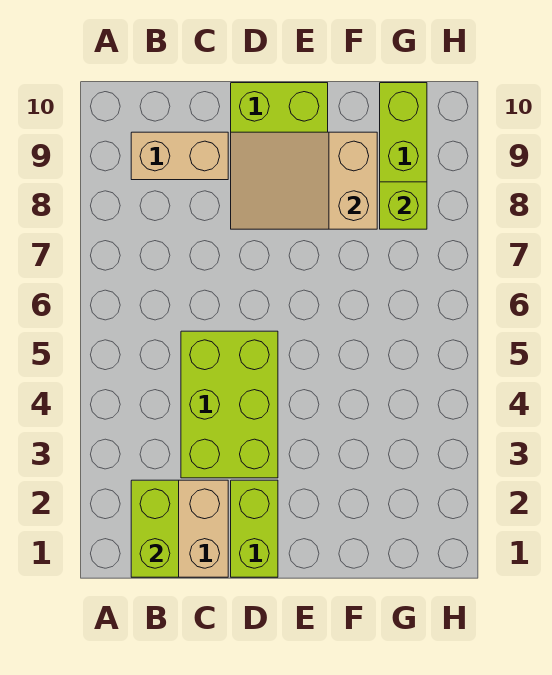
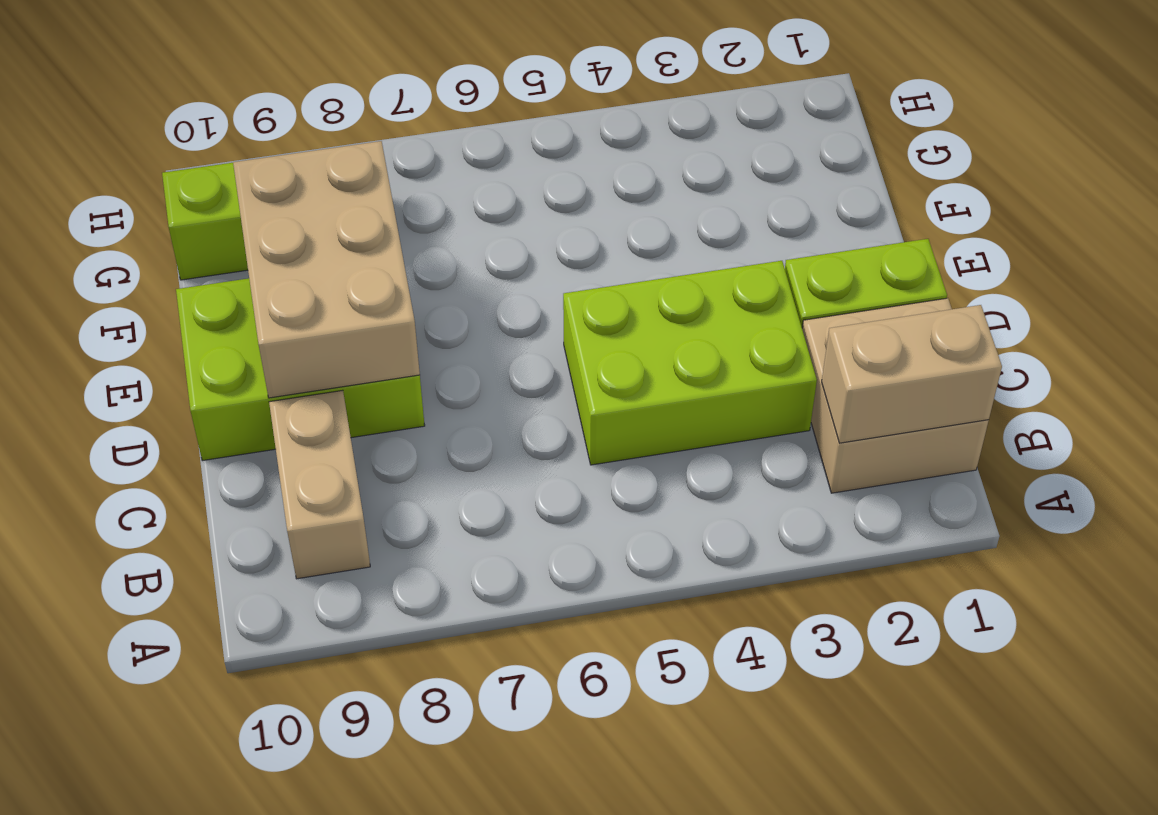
lime 1x2 brick [131,480,179,577] -> tan 1x2 brick [822,305,1002,443]
tan 2x3 slope [231,132,377,229] -> tan 2x3 brick [233,141,420,398]
lime 1x1 brick [380,182,427,229] -> none

